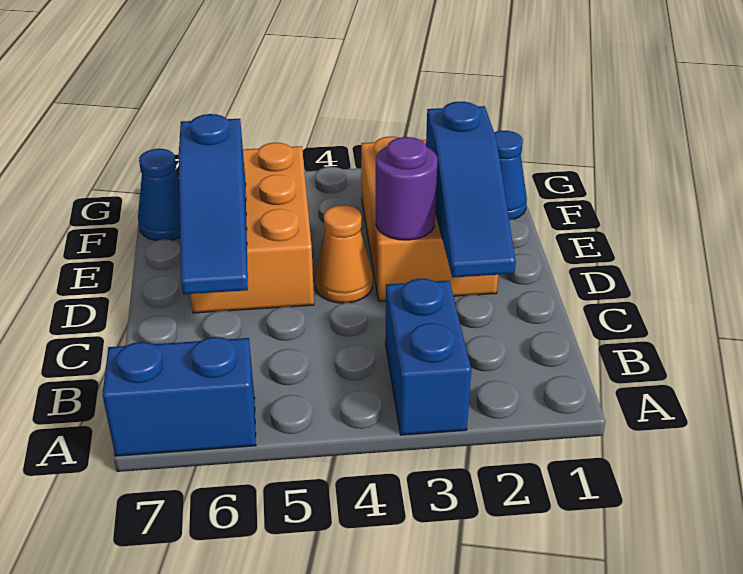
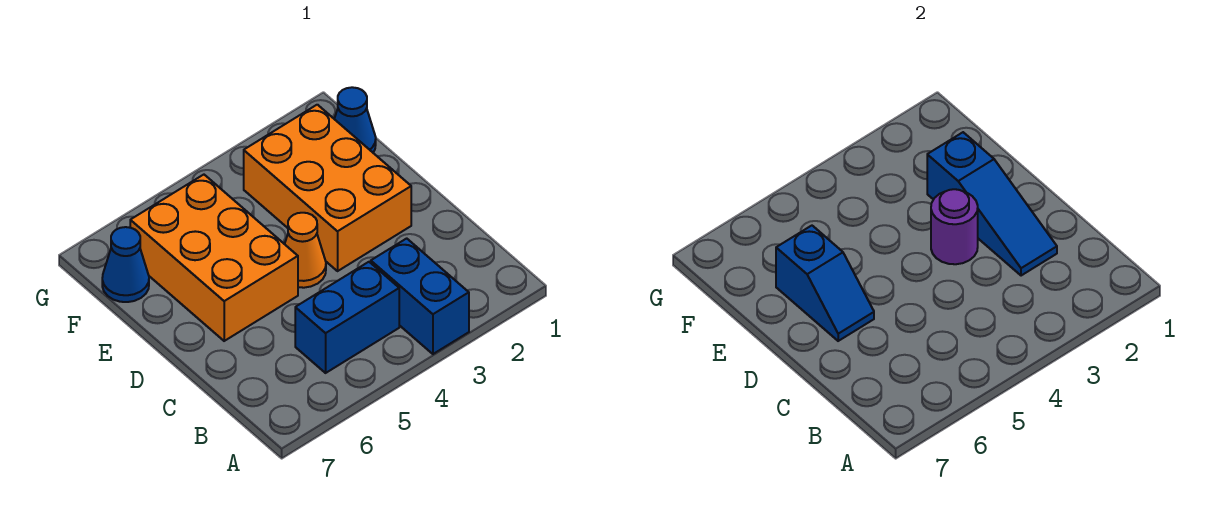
blue 1x2 brick [102,337,256,456] -> blue 1x2 brick moved to [295,262,399,373]
blue 1x3 slope [179,114,248,294] -> blue 1x2 slope [776,226,874,341]

